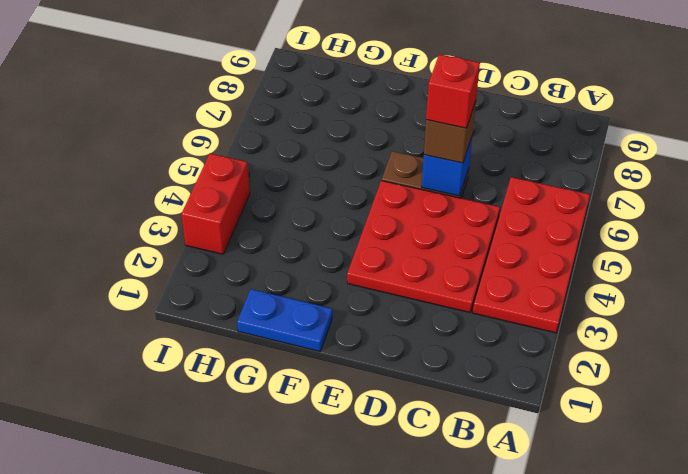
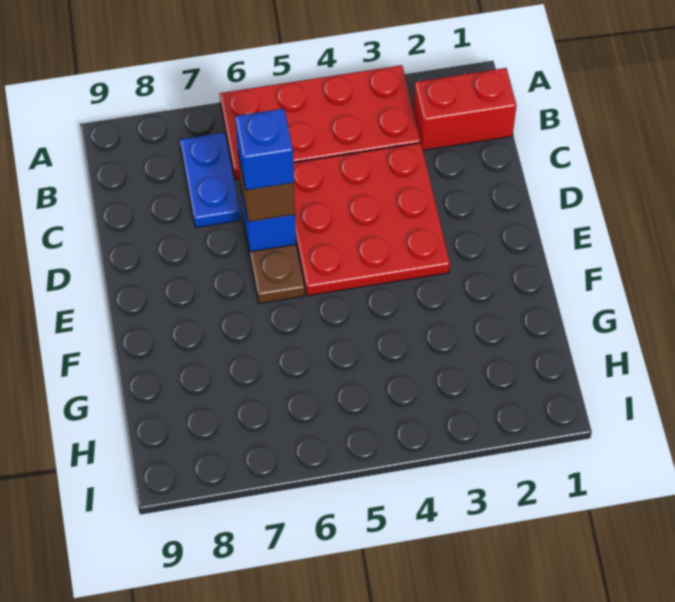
red 1x1 brick [426,54,480,128] -> blue 1x1 brick [235,109,294,190]
blue 1x2 plate [237,289,332,351] -> blue 1x2 plate moved to [180,133,240,228]
red 1x2 brick [181,154,250,254] -> red 1x2 brick moved to [413,68,516,150]

